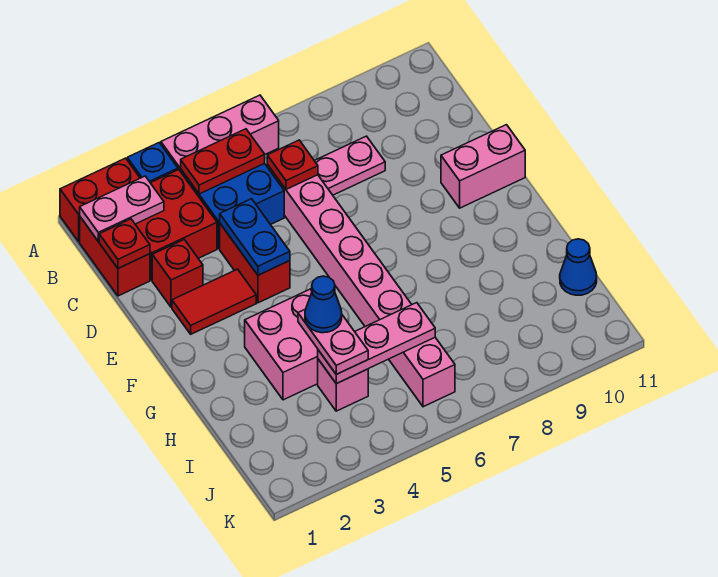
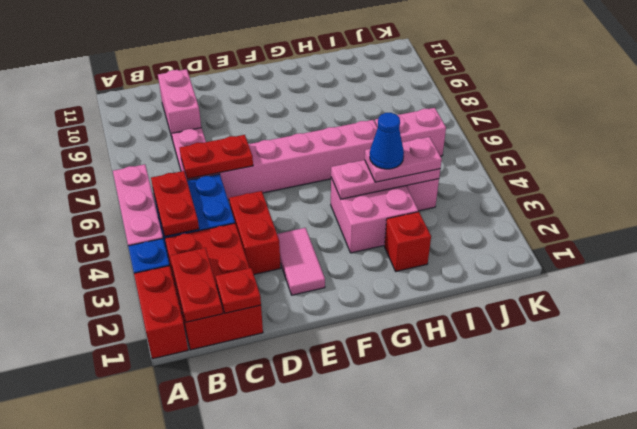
pink 1x2 plate [80,176,164,241] -> red 1x2 plate [170,248,223,322]
red 1x1 plate [267,140,318,189] -> red 1x2 plate [180,135,253,179]
red 1x1 brick [152,240,203,307] -> red 1x1 brick moved to [384,212,431,271]
red 1x2 brick [220,224,290,303] -> red 1x2 brick turned to [229,191,280,274]
blue 1x2 plate [220,199,290,275] -> none
red 1x2 tile [172,269,256,334] -> pink 1x2 tile [277,228,325,295]
pink 1x2 brick [441,125,525,208] -> pink 1x2 brick moved to [158,69,201,137]
pink 1x3 plate [318,303,435,384] -> pink 1x3 plate turned to [331,160,440,199]
blue 1x1 cone [560,239,597,295] -> none

